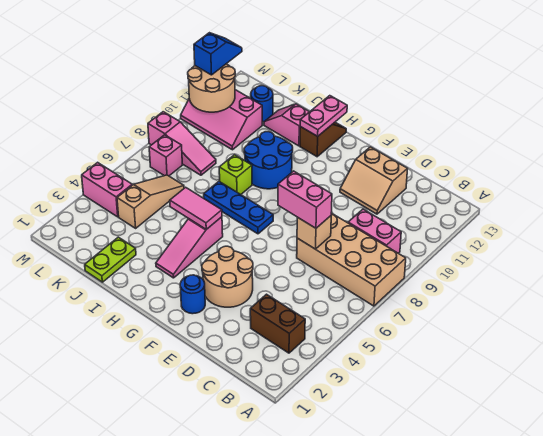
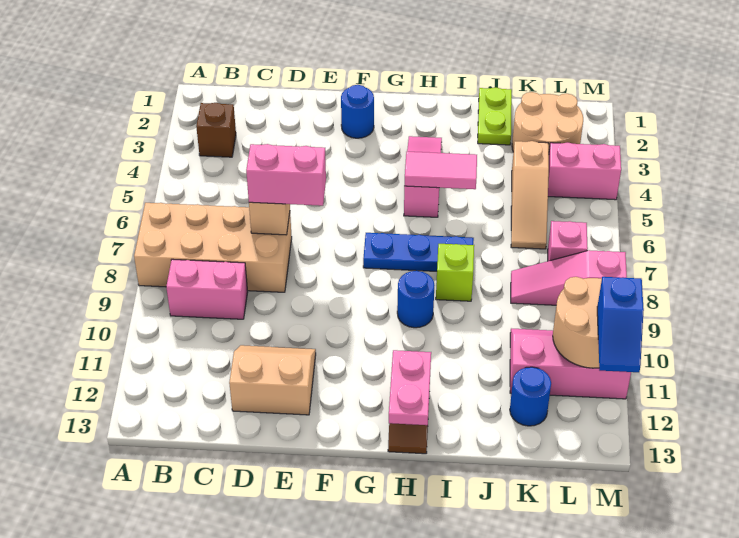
brown 1x2 brick [250,294,305,353] -> brown 1x1 brick [196,103,236,157]
tan 2x2 round brick [202,246,253,307] -> tan 2x2 round brick moved to [512,92,583,152]
blue 2x2 round brick [244,132,293,189] -> blue 1x1 round brick [397,271,435,328]
pink 1x2 slope [264,104,309,146] -> none

